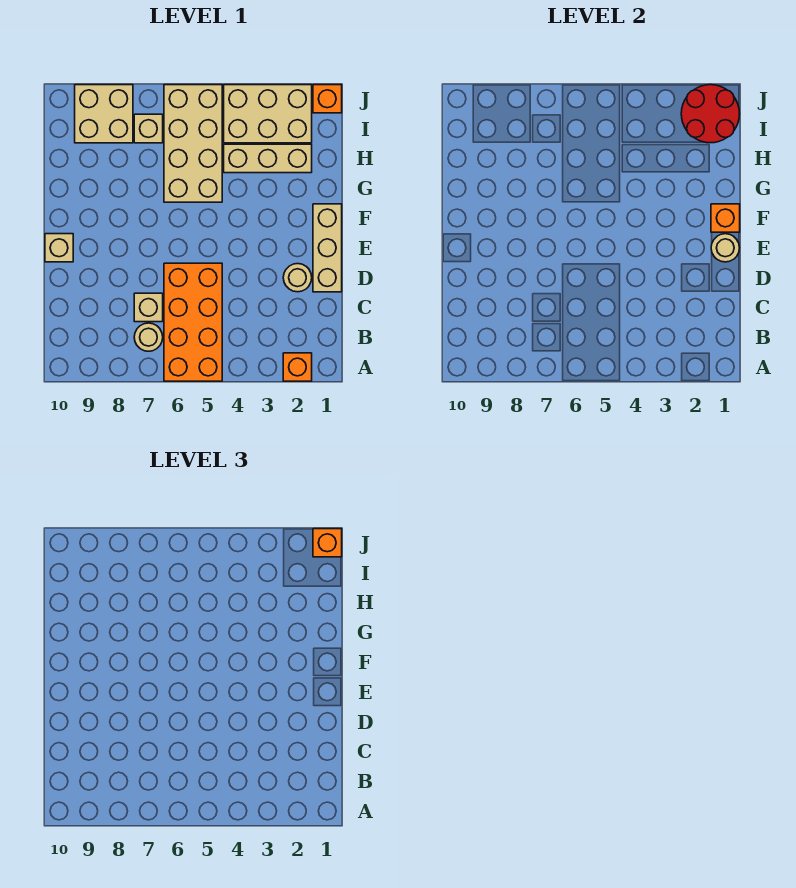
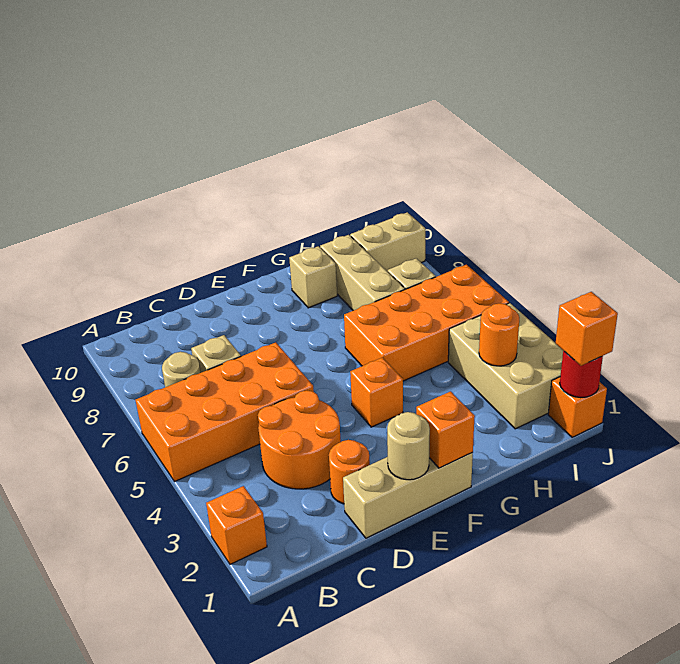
none -> orange 2x2 round brick [258,390,341,489]
tan 1x1 round brick [283,264,312,292] -> orange 1x1 round brick [329,440,370,504]
tan 1x1 brick [45,234,73,262] -> tan 1x1 brick moved to [289,246,337,308]
none -> orange 1x1 brick [350,358,403,427]
tan 2x4 brick [164,85,222,202] -> orange 2x4 brick [344,265,509,381]
tan 1x3 brick [224,144,312,173] -> tan 1x3 brick moved to [320,235,405,311]
red 2x2 round brick [681,85,740,143] -> red 1x1 round brick [560,351,603,398]
none -> orange 1x1 round brick [479,303,519,366]
tan 2x2 brick [75,85,133,143] -> tan 1x2 brick [350,212,425,272]

